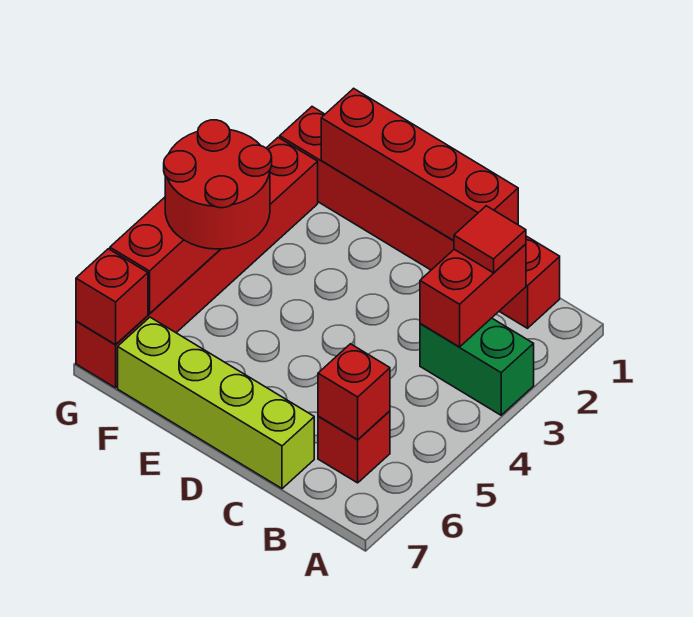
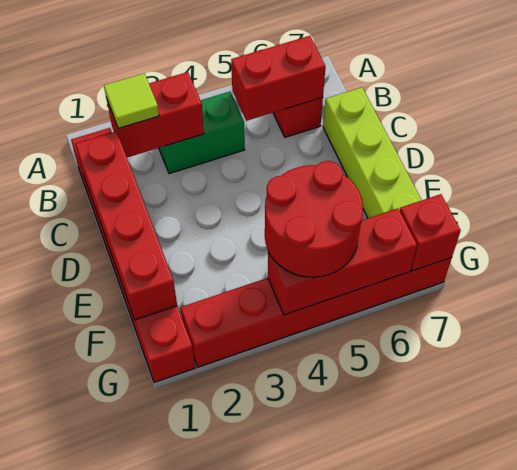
green 1x2 brick [420,318,534,415] -> green 1x2 brick turned to [159,92,245,174]
red 1x1 tile [454,206,526,273] -> lime 1x1 tile [104,73,159,128]
red 1x1 brick [318,344,390,440] -> red 1x2 brick [231,36,326,121]

